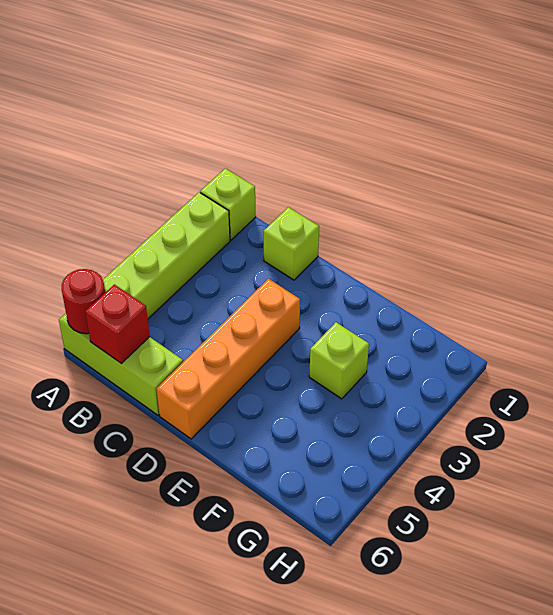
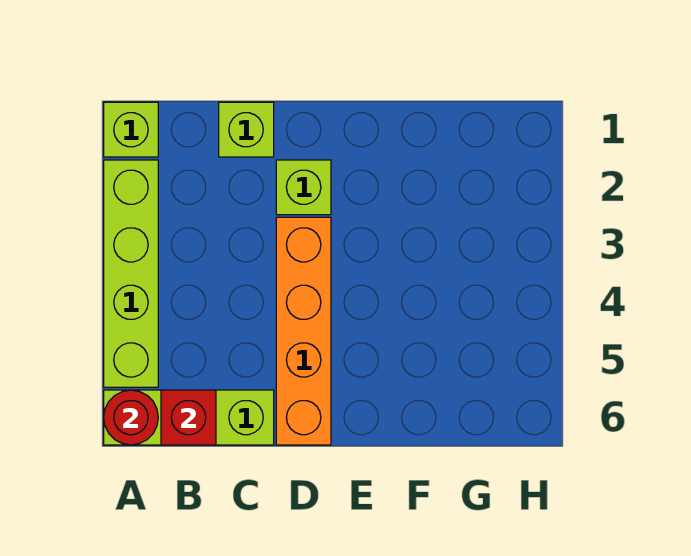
lime 1x1 brick [309,322,369,399] -> lime 1x1 brick moved to [276,160,331,215]

